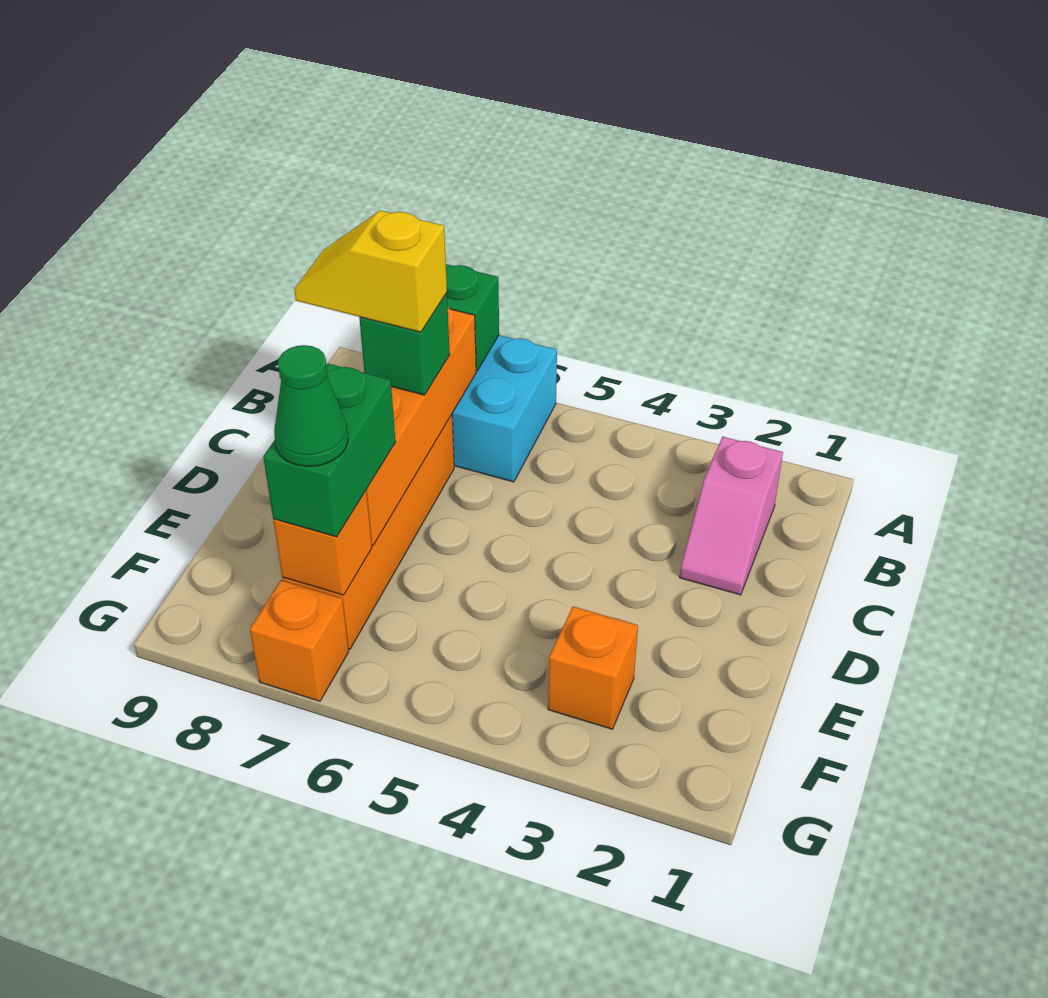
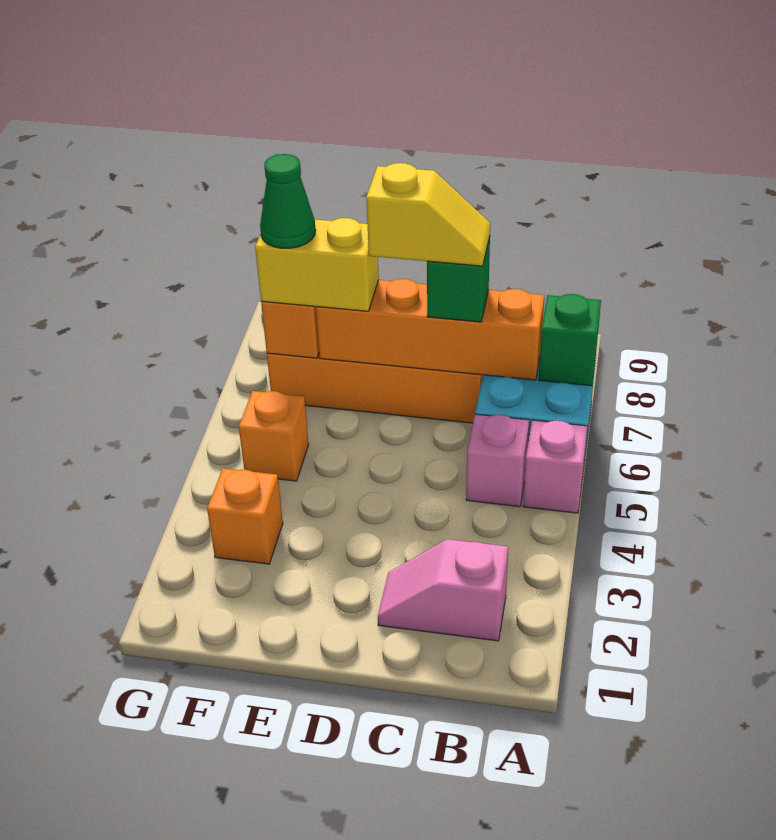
none -> pink 1x1 brick [523,420,587,513]
none -> pink 1x1 brick [466,414,529,507]
yellow 1x2 slope [294,210,447,332] -> yellow 1x2 slope turned to [366,163,490,266]
green 1x2 brick [263,364,396,537] -> yellow 1x2 brick [255,218,379,311]
orange 1x1 brick [250,580,349,701] -> orange 1x1 brick moved to [239,391,309,481]

